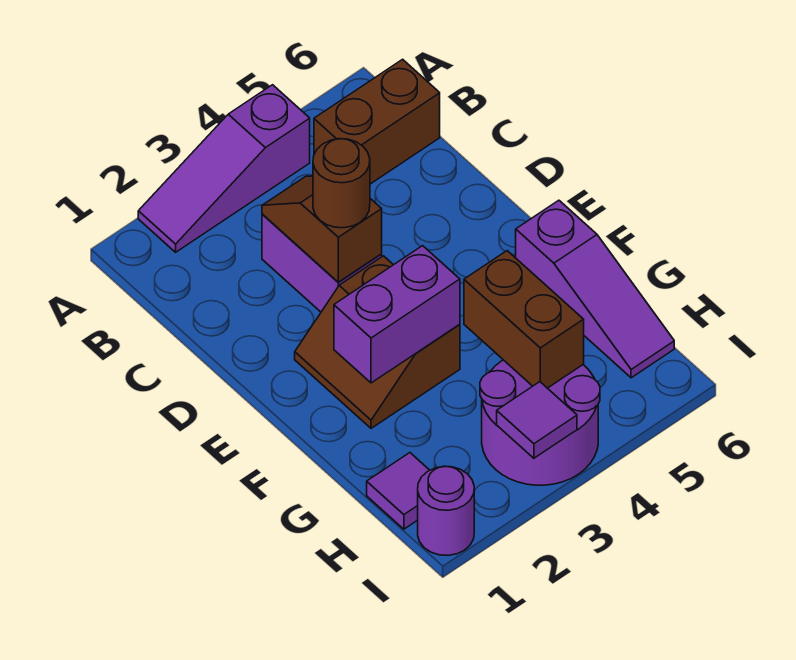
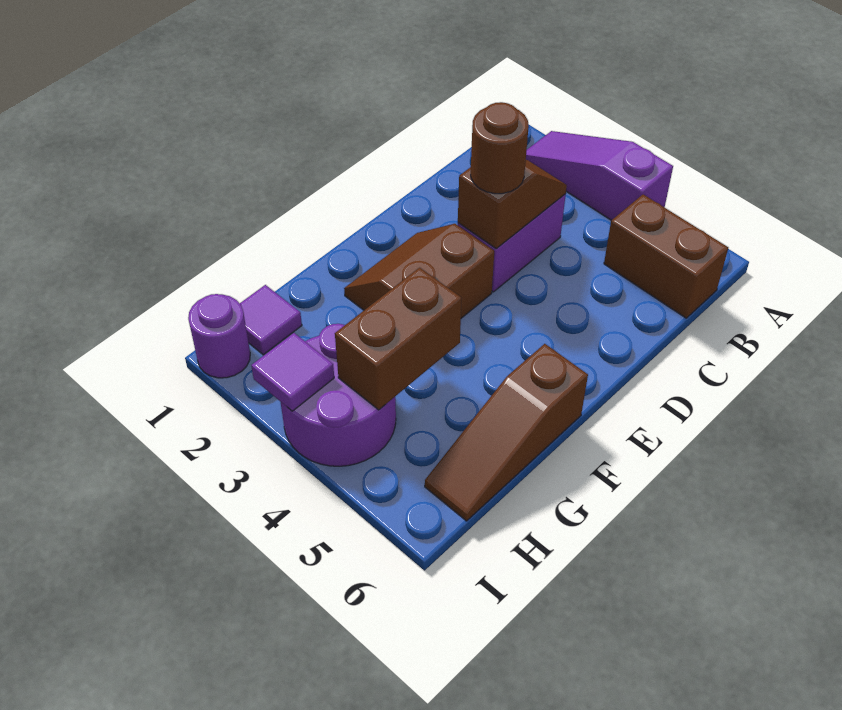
purple 1x2 brick [334,246,460,383] -> none
purple 1x3 slope [516,200,674,378] -> brown 1x3 slope [425,344,588,521]

